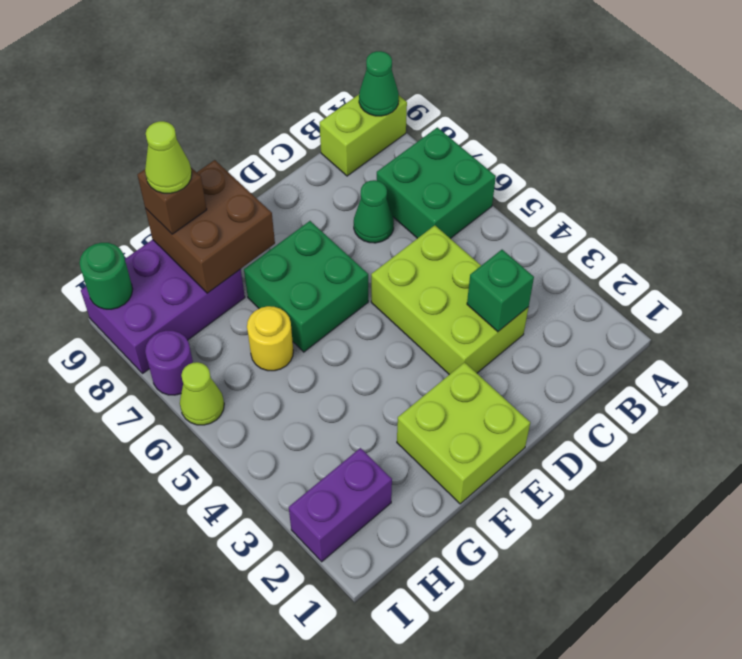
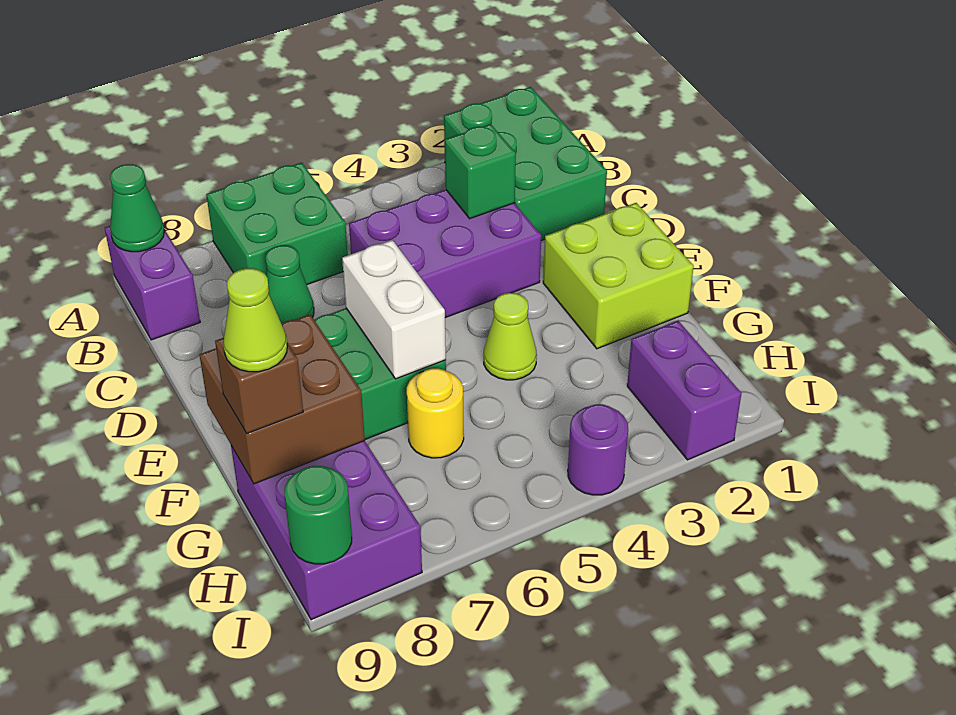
none -> green 2x3 brick [444,87,607,241]
lime 1x2 brick [320,95,407,176] -> purple 1x2 brick [105,226,200,340]
lime 2x3 brick [371,225,529,375] -> purple 2x3 brick [349,190,541,318]
none -> white 1x2 brick [342,240,446,379]
lime 1x1 cone [180,362,224,425] -> lime 1x1 cone moved to [484,293,537,380]
purple 1x1 round brick [145,331,193,395] -> purple 1x1 round brick moved to [568,404,628,495]

